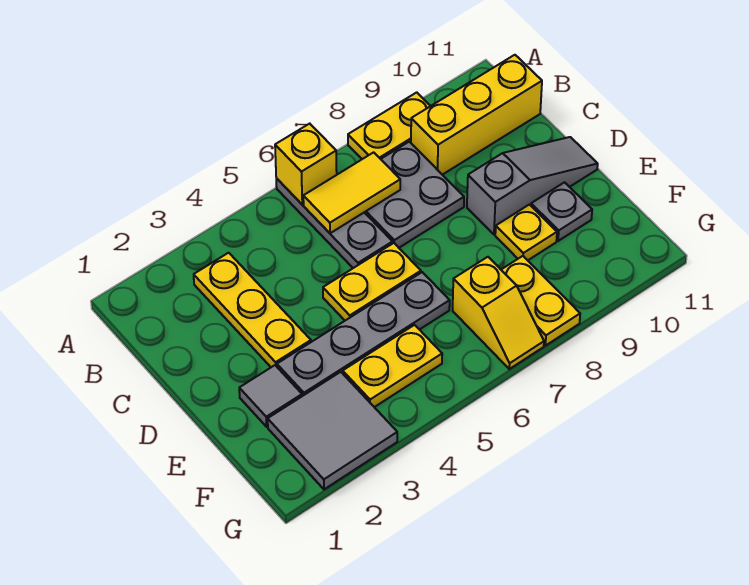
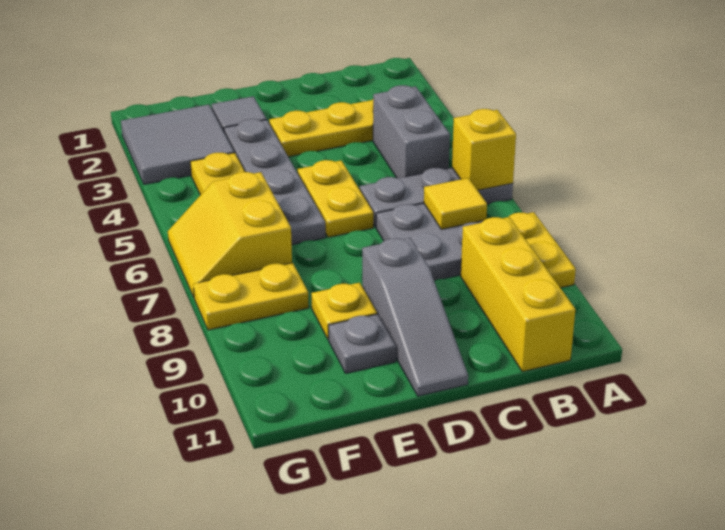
none -> grey 1x2 brick [373,85,450,178]
yellow 1x2 tile [303,152,400,233] -> yellow 1x1 tile [424,178,487,229]
yellow 1x2 slope [453,257,544,369] -> yellow 2x2 slope [168,172,292,297]

